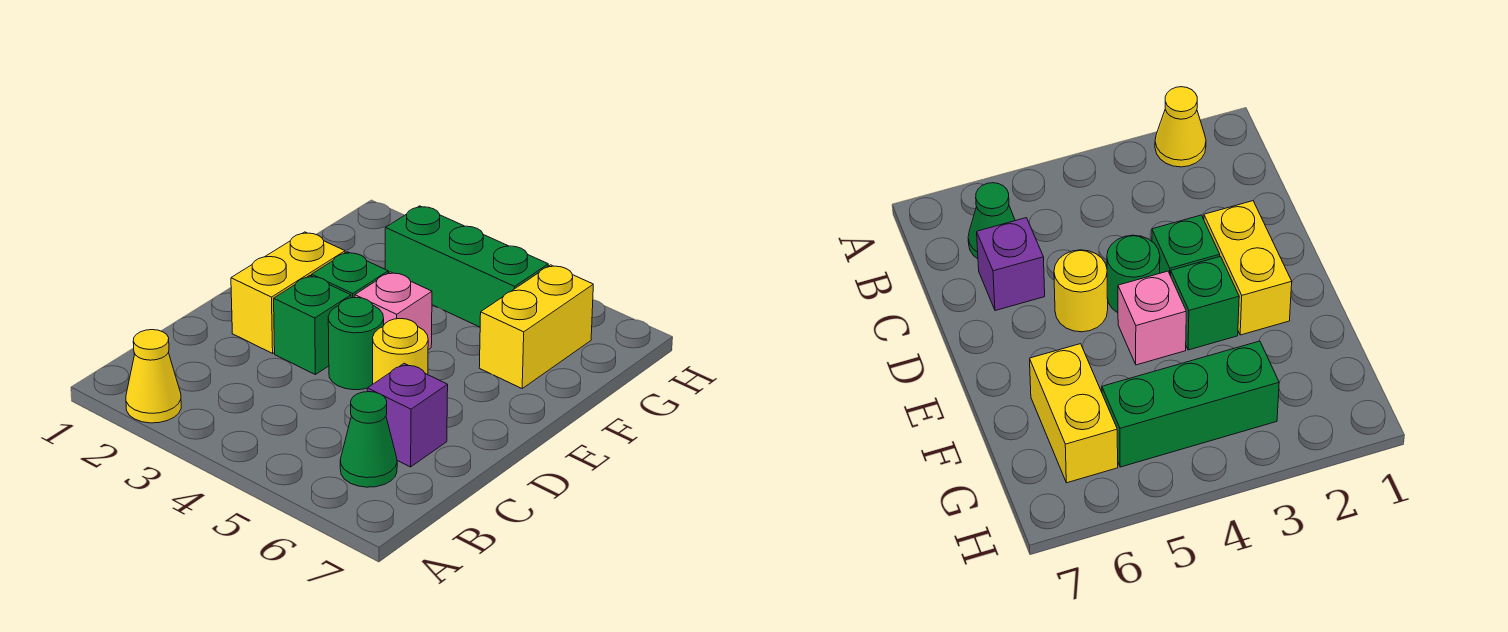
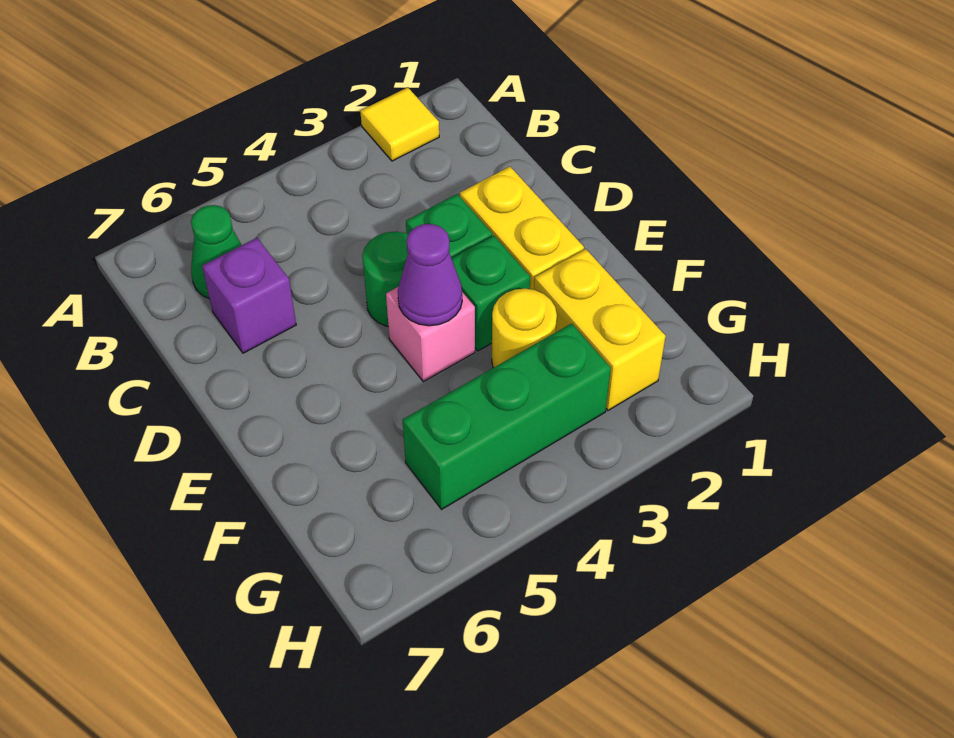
yellow 1x1 cone [126,330,181,423] -> yellow 1x1 tile [360,87,439,161]
yellow 1x1 round brick [373,319,428,384] -> yellow 1x1 round brick moved to [492,289,557,368]
none -> purple 1x1 cone [398,224,462,326]
yellow 1x2 brick [479,265,593,388] -> yellow 1x2 brick moved to [534,249,666,410]

